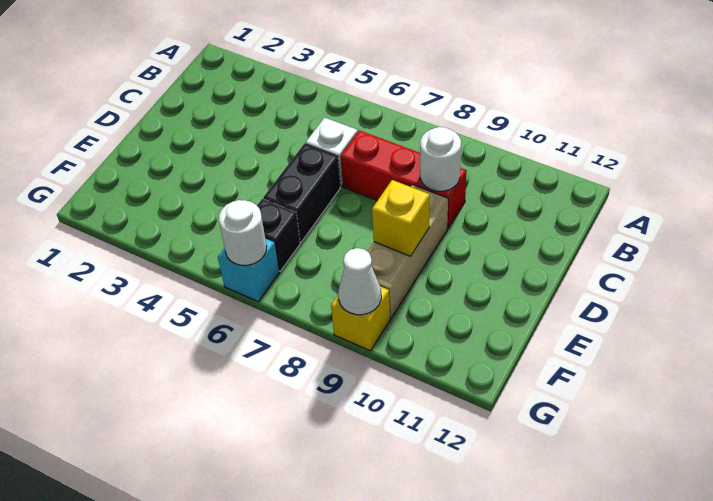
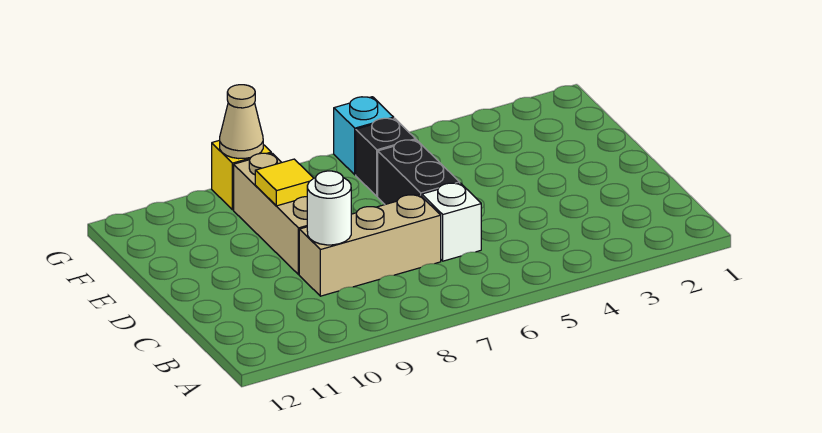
red 1x3 brick [341,130,467,228] -> tan 1x3 brick [299,195,441,296]
yellow 1x1 brick [372,180,430,256] -> yellow 1x1 tile [255,159,314,206]
white 1x1 round brick [219,200,267,265] -> none
white 1x1 cone [338,248,381,315] -> tan 1x1 cone [220,85,263,159]

